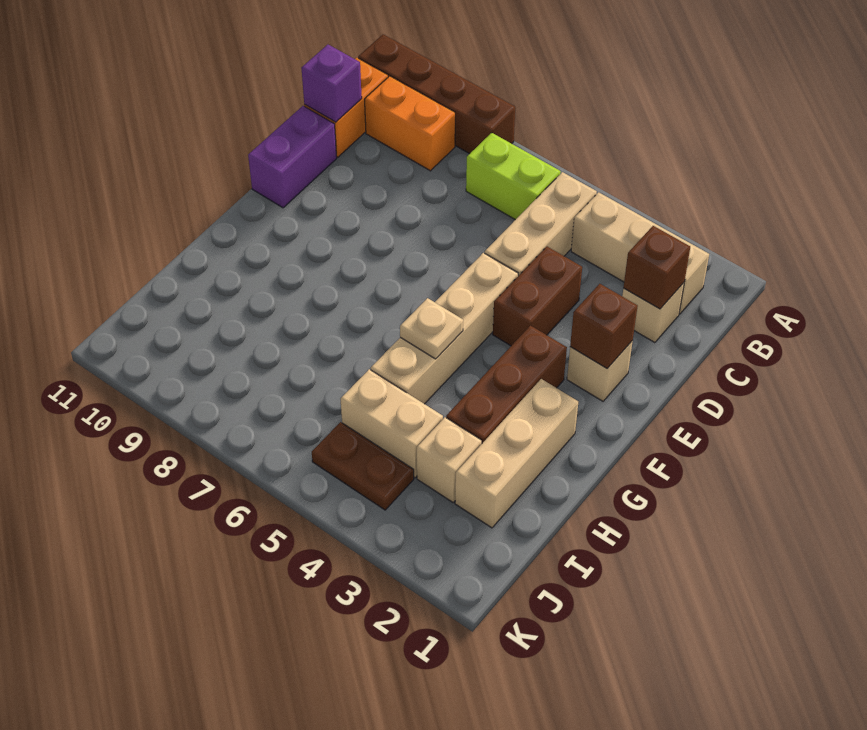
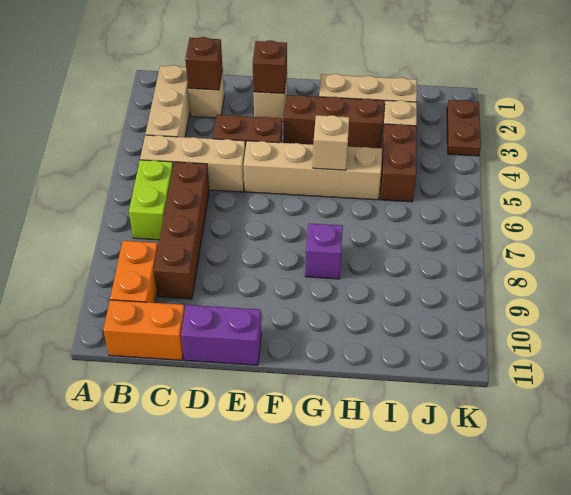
brown 1x4 brick [358,34,515,154] -> brown 1x4 brick moved to [154,162,209,299]
purple 1x1 brick [302,45,362,122] -> purple 1x1 brick moved to [305,223,343,279]
tan 1x1 plate [400,298,463,359] -> tan 1x1 brick [313,115,349,170]
tan 1x2 brick [341,369,443,478] -> brown 1x2 brick [380,124,417,202]
brown 1x2 plate [312,422,414,510] -> brown 1x2 plate moved to [447,100,481,156]

